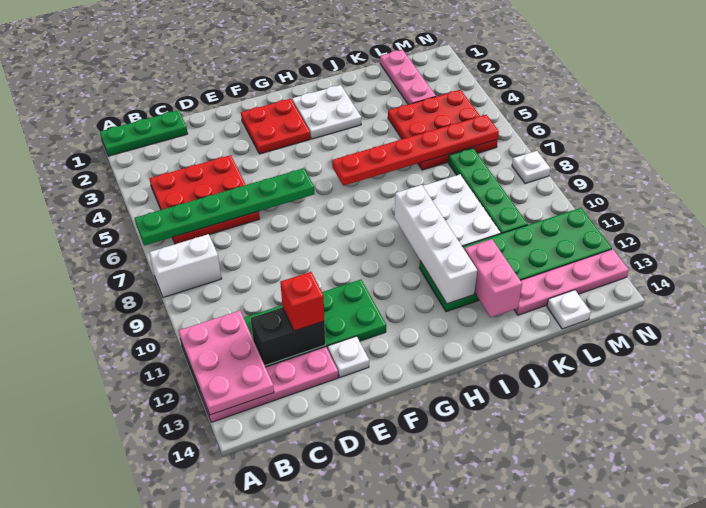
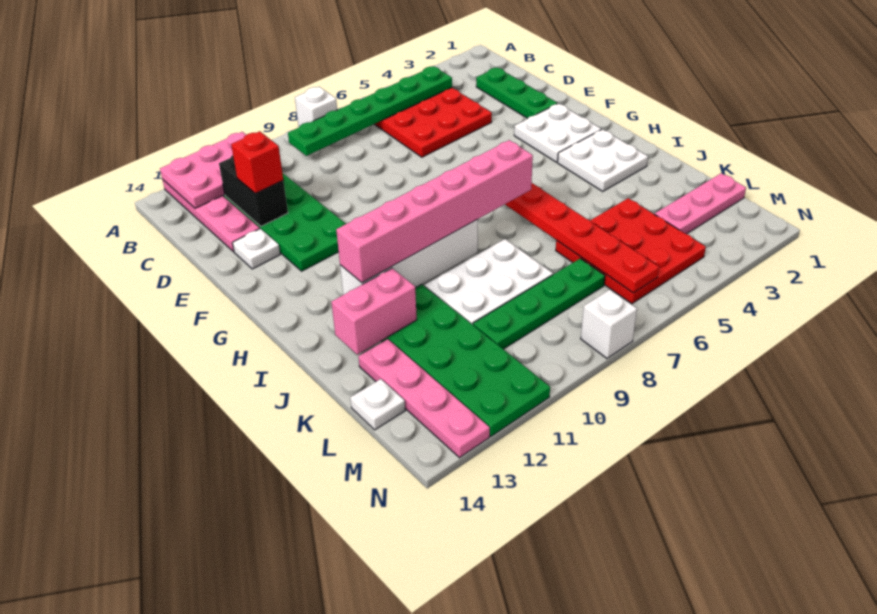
green 1x3 plate [100,110,188,156] -> green 1x3 plate moved to [476,68,557,118]
green 1x6 plate [135,168,315,246] -> green 1x6 plate turned to [288,66,452,156]
white 1x2 brick [149,234,222,297] -> white 1x1 brick [295,87,337,127]
red 2x2 plate [241,99,310,154] -> white 2x2 plate [514,103,601,162]
none -> pink 1x6 brick [336,140,533,283]
white 1x1 plate [512,151,550,184] -> white 1x1 brick [581,290,637,358]

